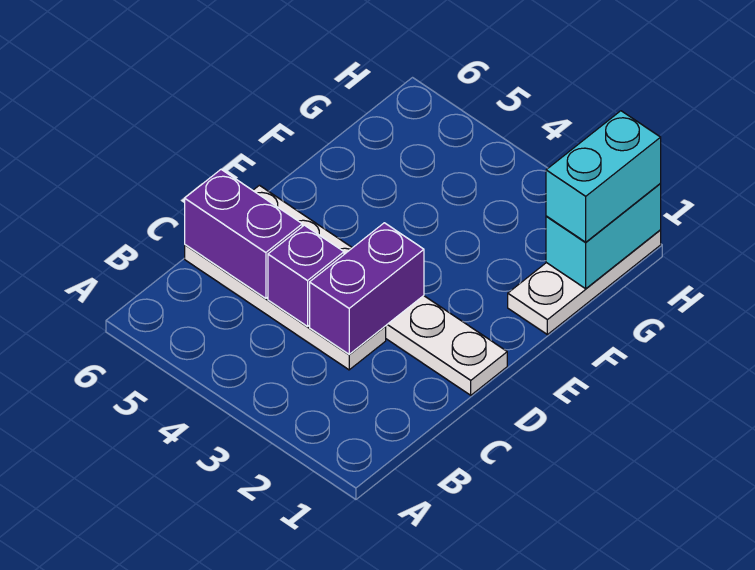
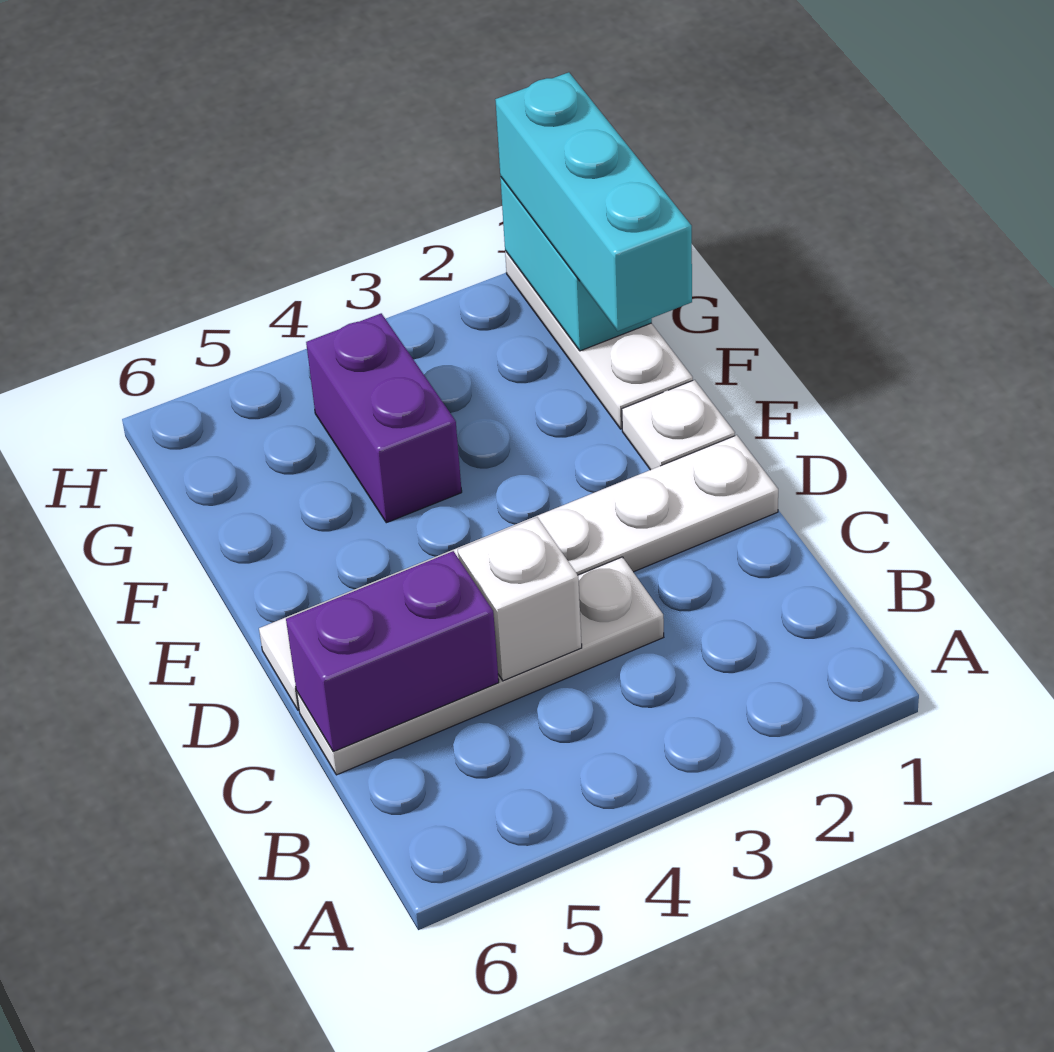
purple 1x2 brick [310,223,424,354] -> purple 1x2 brick moved to [306,313,462,523]
purple 1x1 brick [268,225,344,326] -> white 1x1 brick [458,517,582,681]
none -> white 1x1 plate [622,380,735,470]
cyan 1x2 brick [546,111,661,242] -> cyan 1x3 brick [495,72,692,331]

